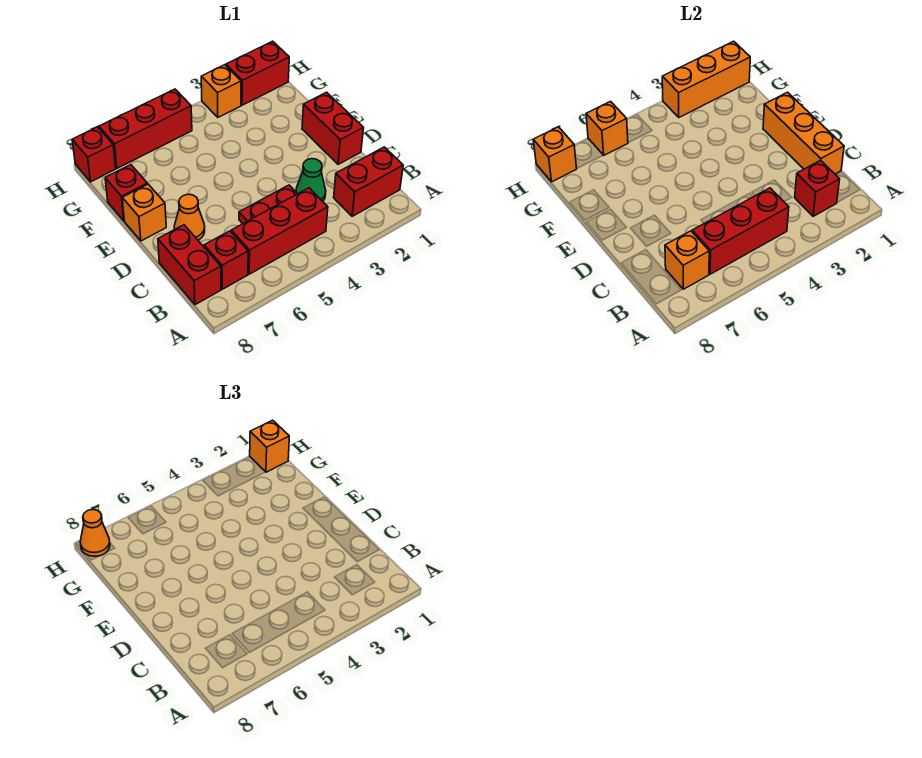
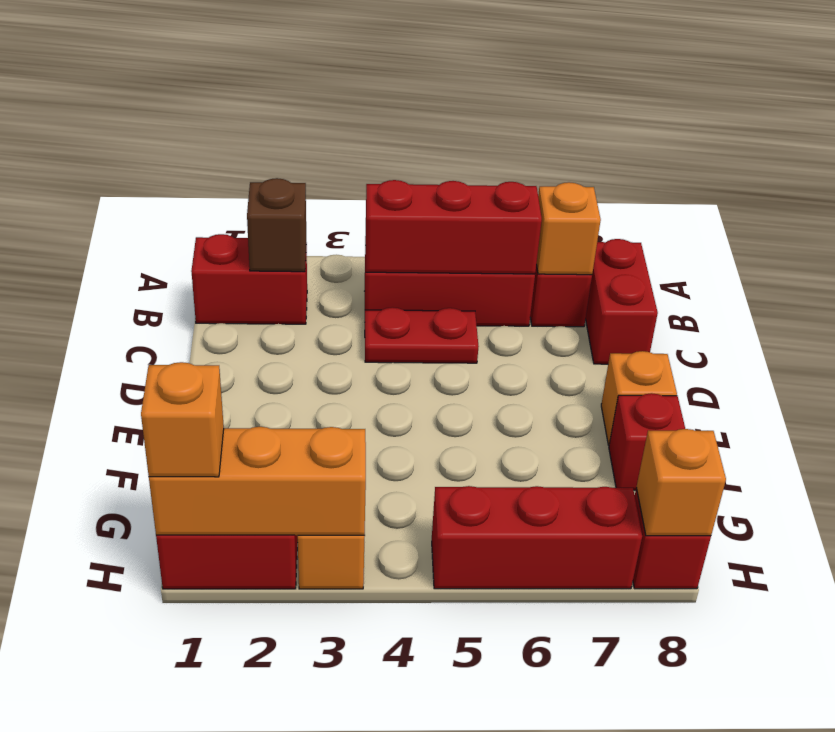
red 1x1 brick [795,160,840,216] -> brown 1x1 brick [247,178,306,272]
orange 1x3 brick [763,92,844,174] -> none
green 1x1 cone [296,159,326,201] -> none
red 1x2 brick [302,92,364,164] -> none
orange 1x1 cone [174,194,205,240] -> none
orange 1x1 brick [586,101,628,155] -> none
orange 1x1 cone [80,510,110,556] -> none

